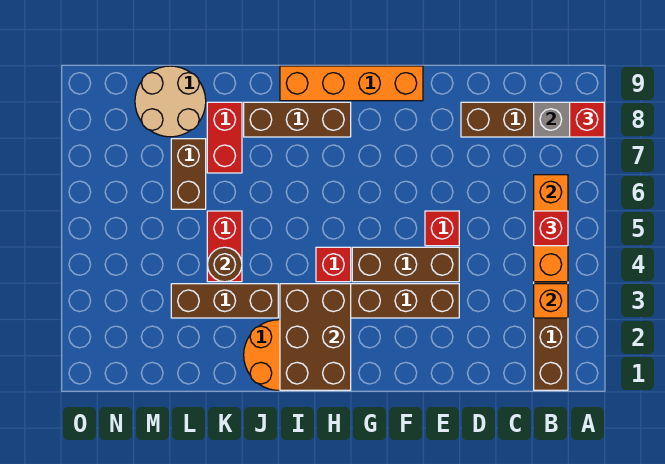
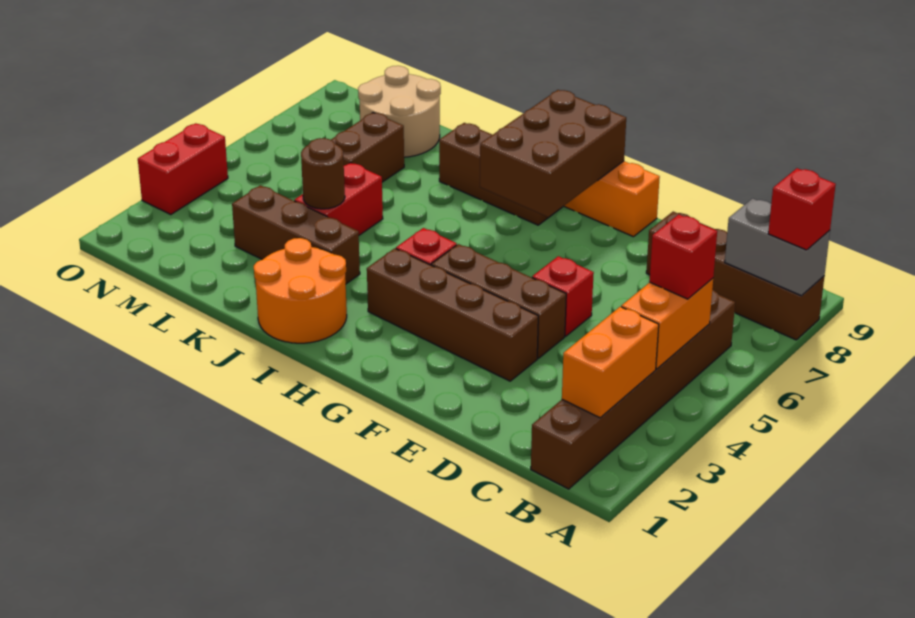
orange 1x1 brick [534,284,568,318] -> orange 1x2 brick [562,307,659,418]
orange 1x3 brick [534,175,568,282] -> orange 1x2 brick [621,279,713,369]
brown 2x3 brick [280,284,351,390] -> brown 2x3 brick moved to [480,90,626,217]
red 1x2 brick [207,102,242,173] -> red 1x2 brick moved to [138,123,228,215]

